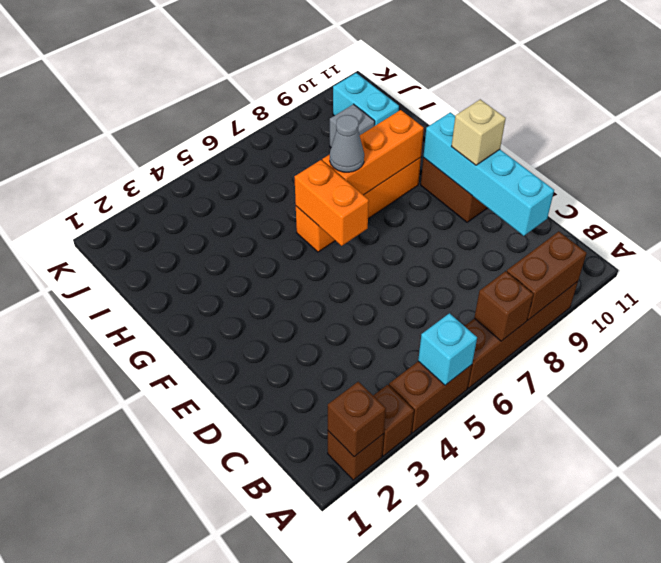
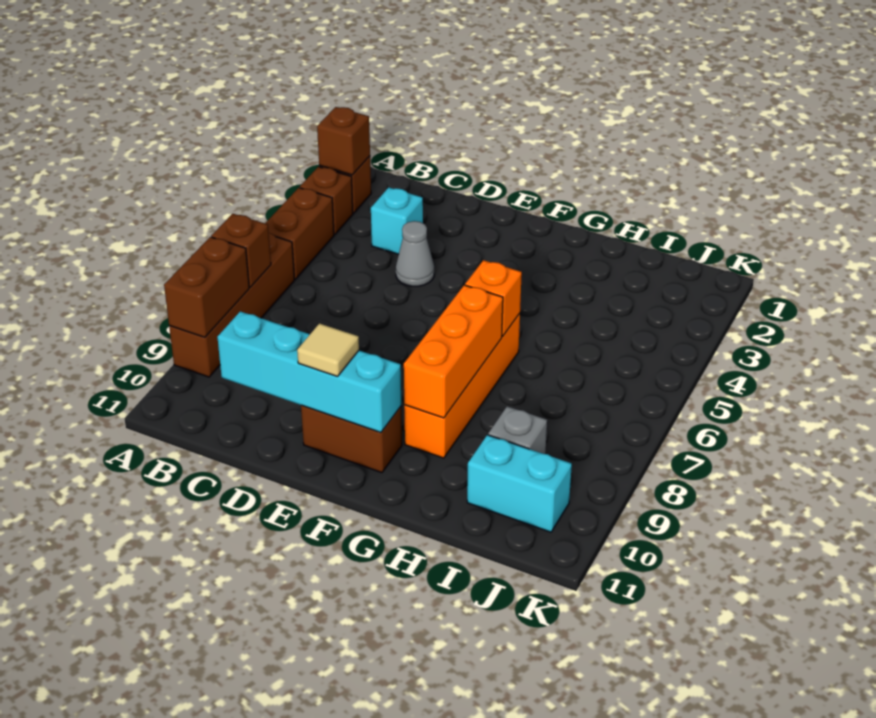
cyan 1x1 brick [418,313,477,385] -> cyan 1x1 brick moved to [371,187,423,254]
tan 1x1 brick [451,99,506,165] -> tan 1x1 tile [297,324,359,376]
orange 1x2 brick [295,160,369,246] -> orange 1x1 brick [465,260,522,337]
grey 1x1 cone [330,115,364,172] -> grey 1x1 cone moved to [396,221,434,286]

